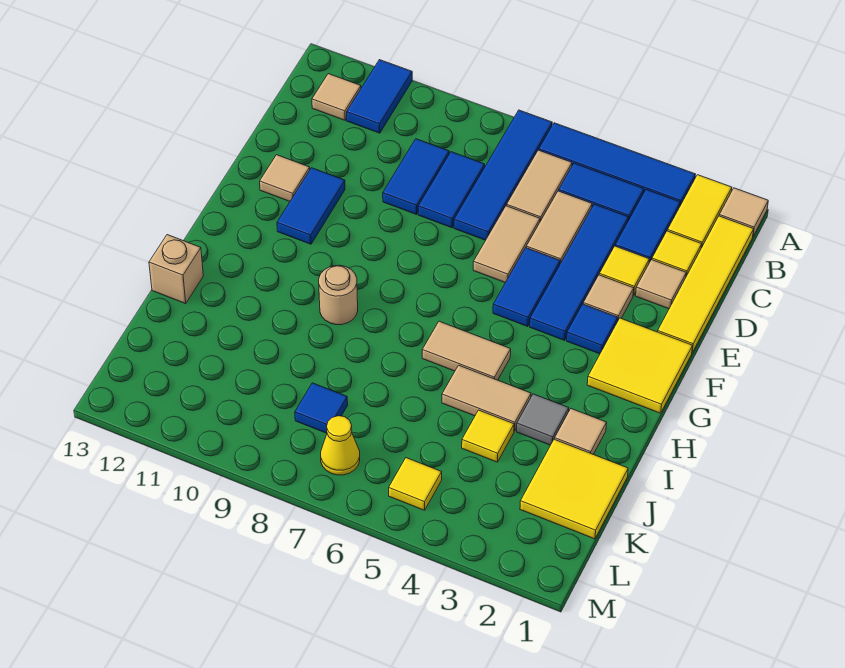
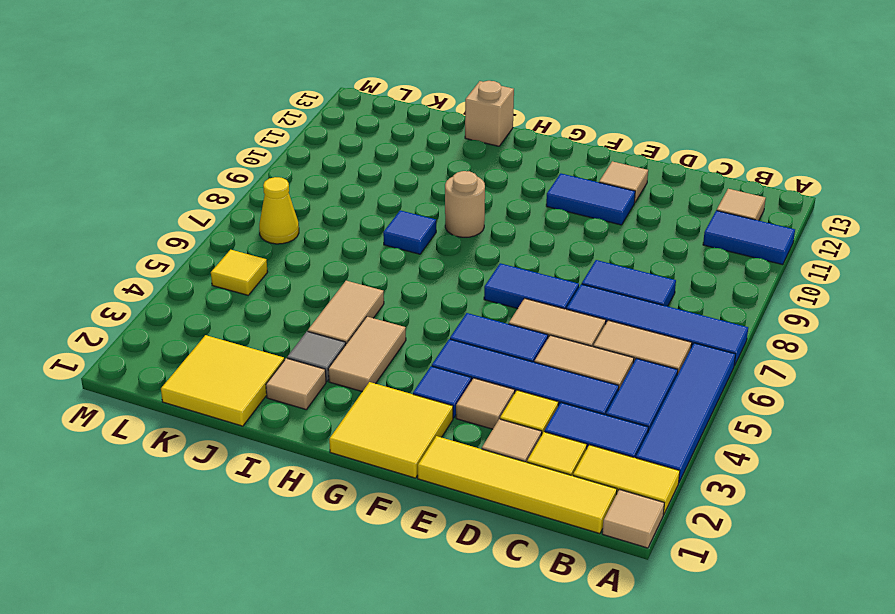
blue 1x2 tile [383,139,449,214] -> blue 1x2 tile moved to [484,263,579,309]
tan 1x2 tile [422,321,511,380] -> tan 1x2 tile moved to [328,317,406,392]
yellow 1x1 tile [462,410,514,462] -> none
blue 1x1 tile [295,383,348,433] -> blue 1x1 tile moved to [383,210,436,254]

